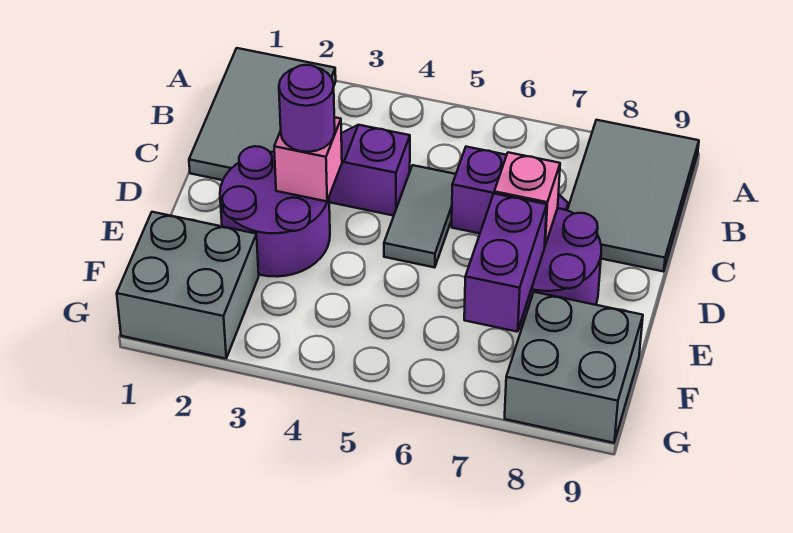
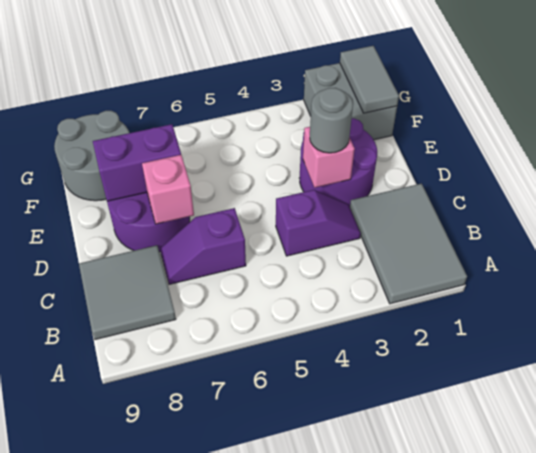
grey 2x3 tile [567,120,699,272] -> grey 2x2 tile [79,245,176,340]
grey 1x2 tile [384,165,456,268] -> grey 1x2 tile moved to [340,46,399,113]
purple 1x1 round brick [279,65,335,152] -> grey 1x1 round brick [310,88,353,153]
purple 1x2 brick [464,194,547,332] -> purple 1x2 brick turned to [93,124,181,201]
grey 2x2 brick [505,292,643,443] -> grey 2x2 round brick [54,111,129,201]

